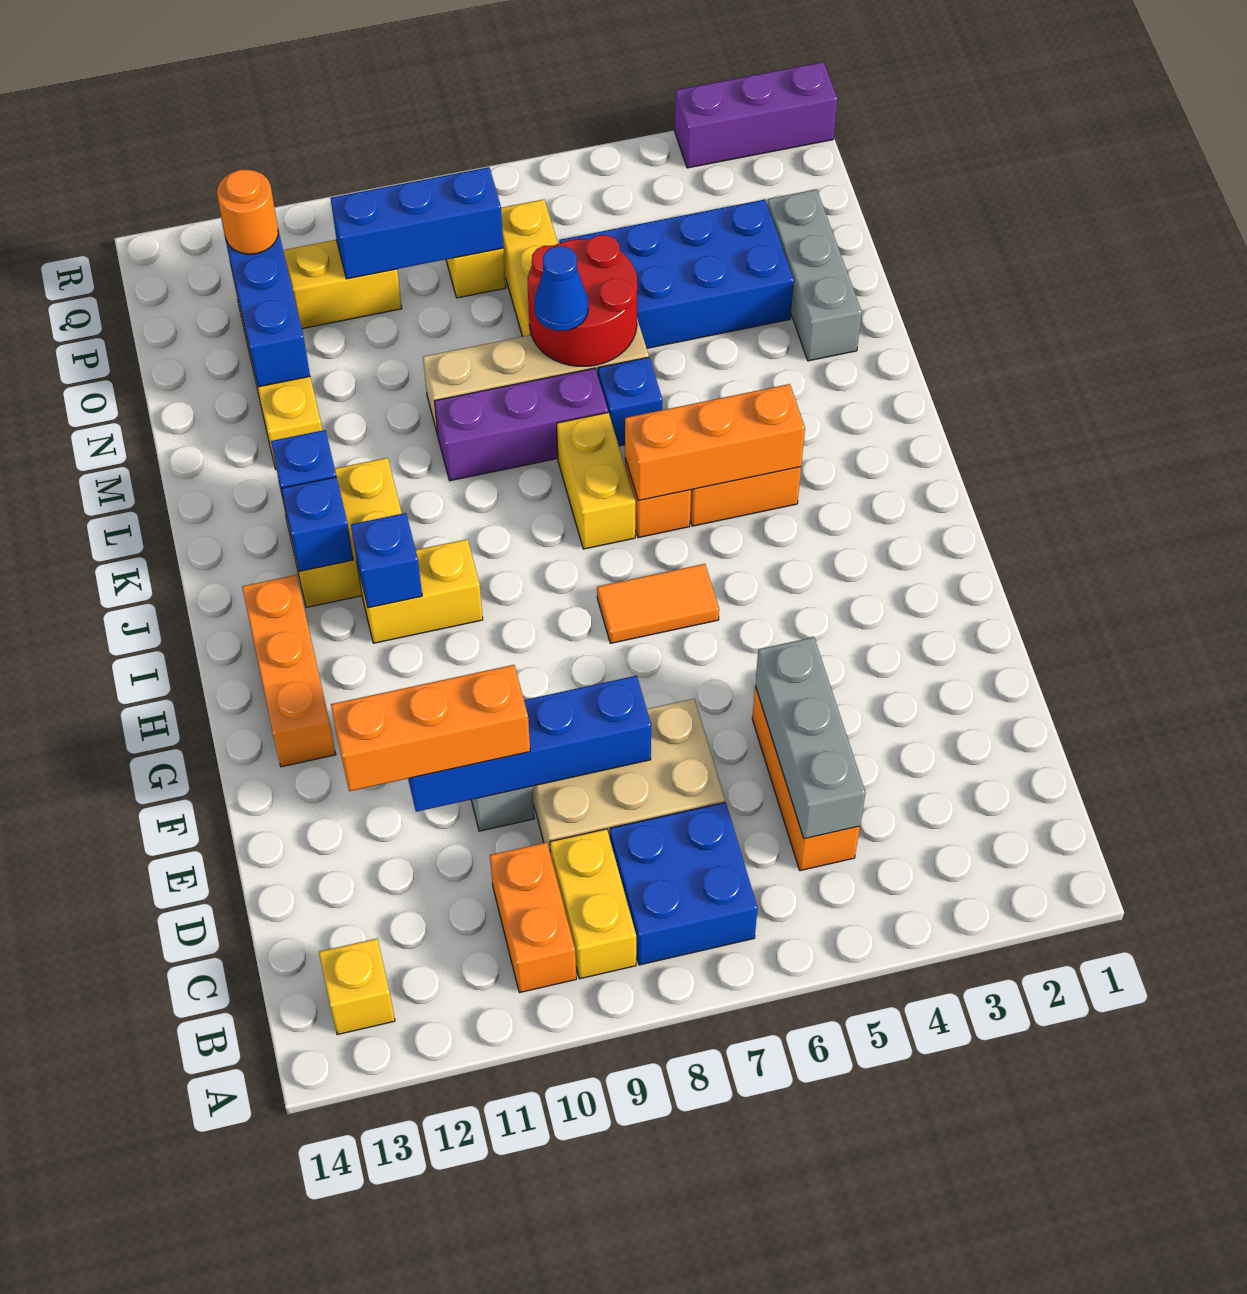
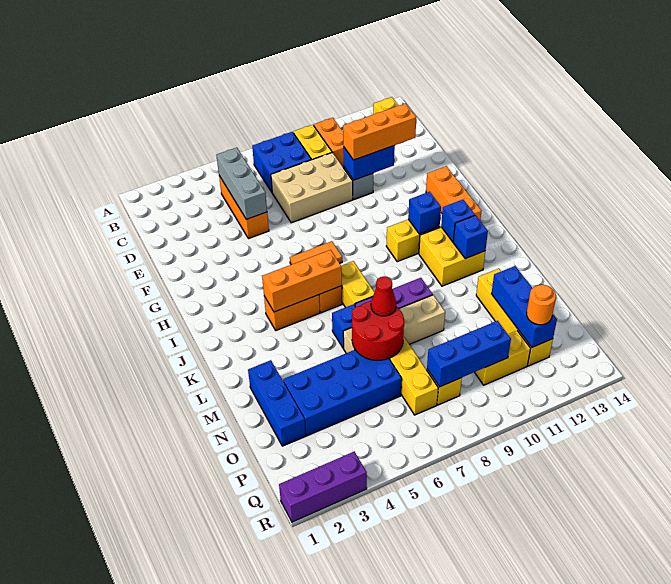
blue 1x4 brick [408,676,651,812] -> blue 1x2 brick [343,146,395,180]
grey 1x3 brick [767,189,862,361] -> blue 1x3 brick [248,360,306,446]
blue 1x1 cone [534,246,588,331] -> red 1x1 cone [371,276,396,316]

